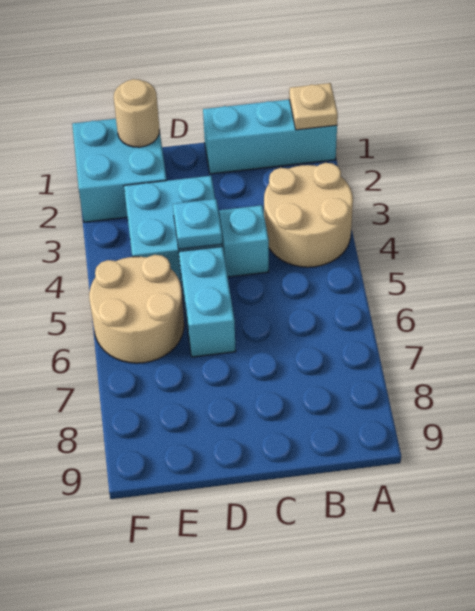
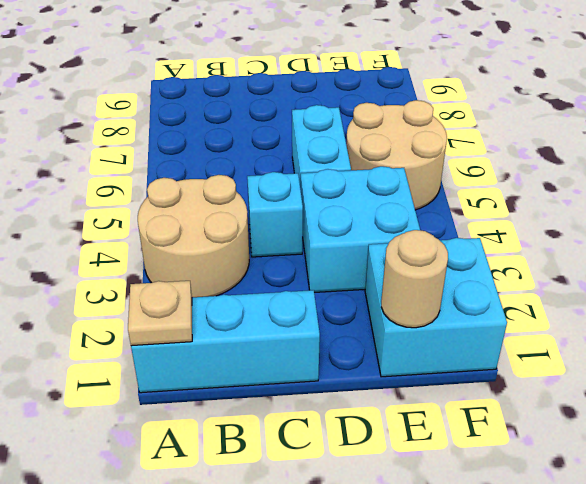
cyan 1x1 plate [173,199,222,249] -> none

